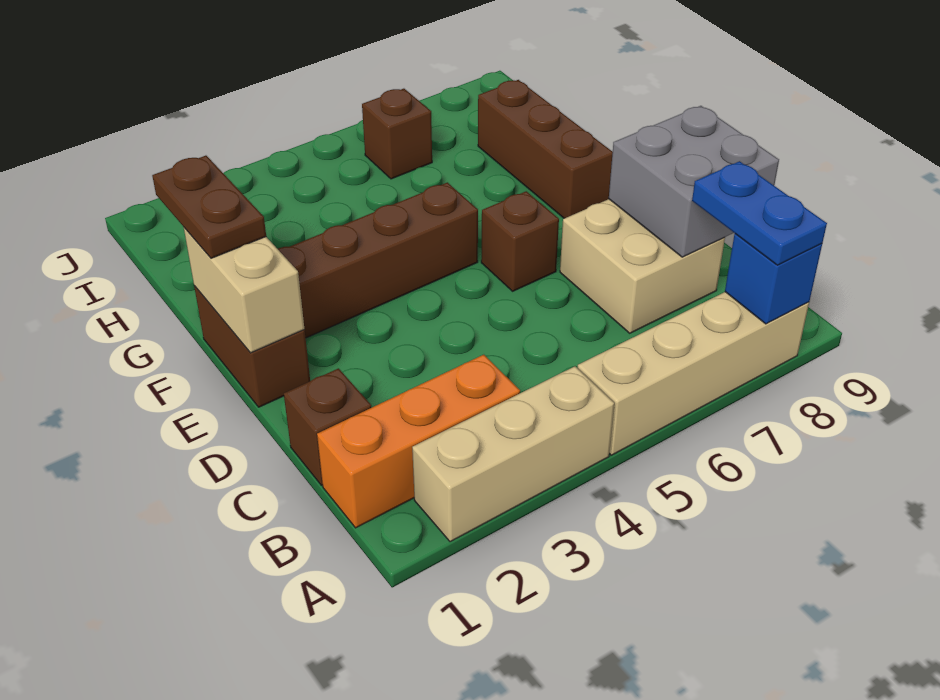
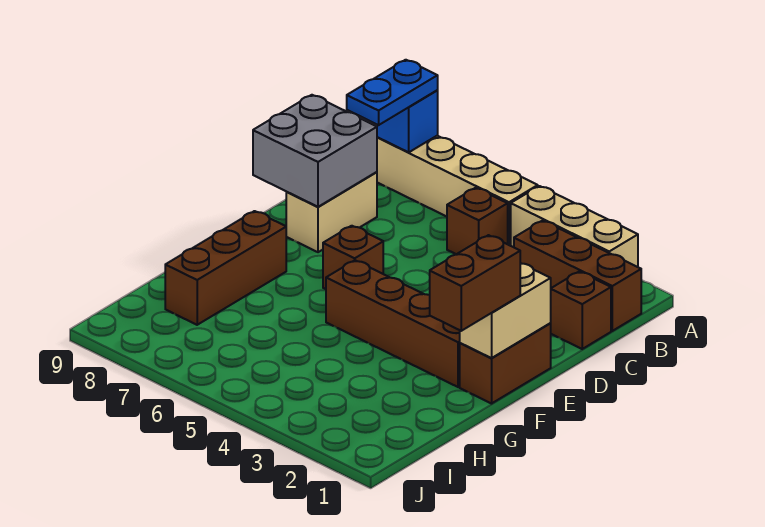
orange 1x3 brick [317,355,520,528] -> brown 1x3 brick [514,220,641,331]
tan 2x2 brick [560,199,725,333] -> tan 1x2 brick [286,172,377,252]
brown 1x2 plate [152,156,266,258] -> brown 1x2 brick [430,235,520,331]
brown 1x1 brick [362,89,432,179] -> brown 1x1 brick moved to [447,188,508,254]

